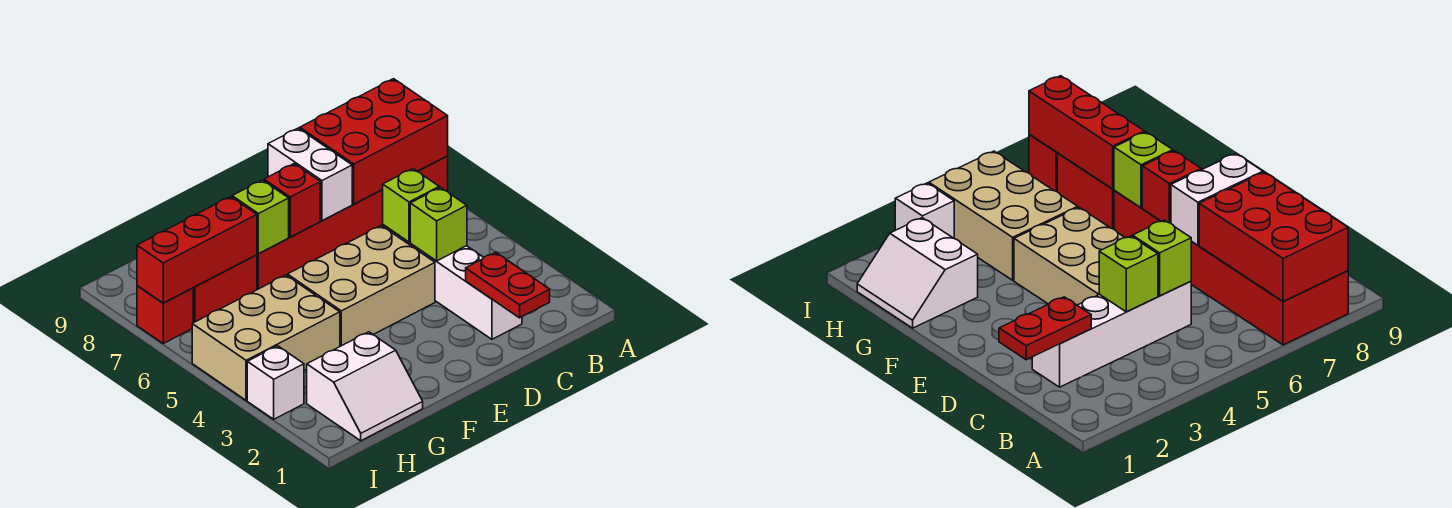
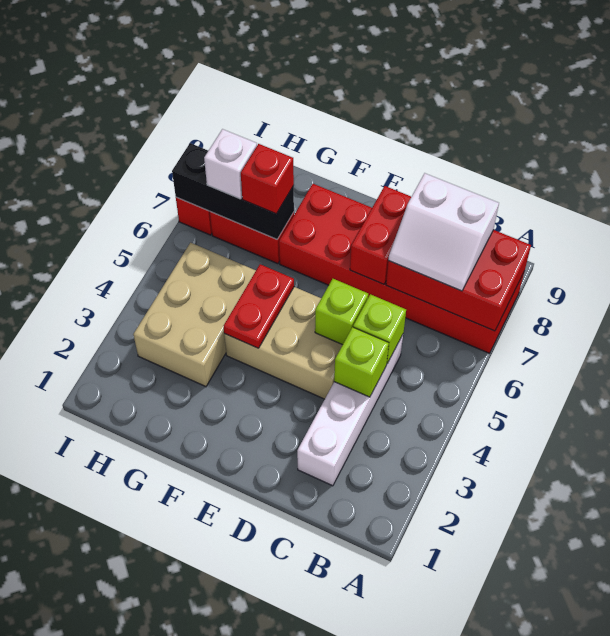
red 1x2 plate [466,252,550,318] -> red 1x2 plate moved to [224,264,294,348]
white 1x2 brick [268,128,352,221] -> red 1x2 brick [350,186,411,284]
red 1x1 brick [264,164,320,237] -> red 1x1 brick moved to [241,144,294,214]
lime 1x1 brick [232,180,289,254] -> lime 1x1 brick moved to [315,279,368,345]
white 2x2 slope [307,332,423,441] -> white 2x2 slope moved to [388,173,499,291]
tan 2x3 brick [192,275,340,400] -> tan 2x3 brick turned to [133,243,256,387]
red 1x3 brick [137,197,257,303] -> black 1x3 brick [172,143,294,239]
white 1x1 brick [247,346,304,419] -> white 1x1 brick moved to [204,129,257,199]

